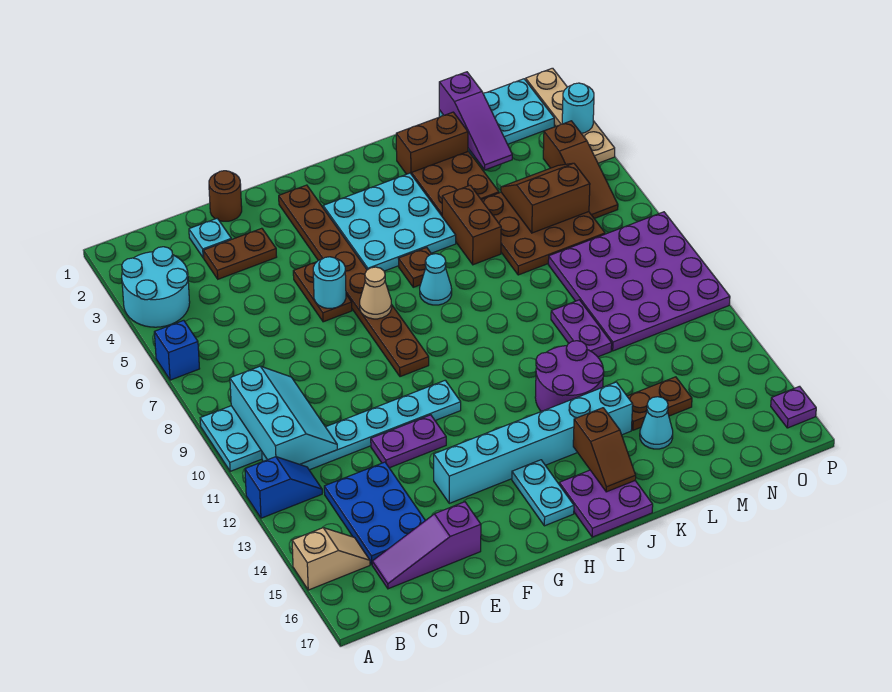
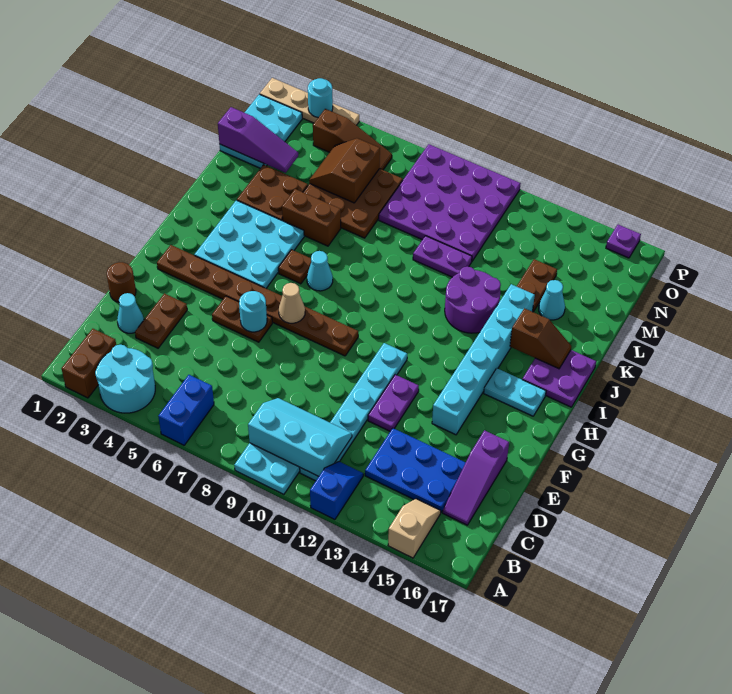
blue 1x1 brick [154,320,200,380] -> blue 1x2 brick [158,375,214,445]
cyan 1x1 plate [189,218,231,258] -> cyan 1x1 cone [117,293,144,333]
brown 1x2 brick [396,112,468,175] -> brown 1x2 brick moved to [62,329,116,398]

